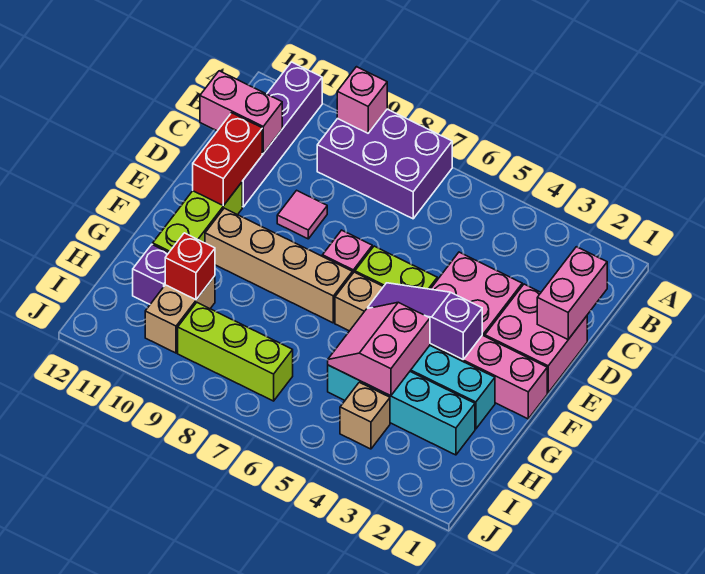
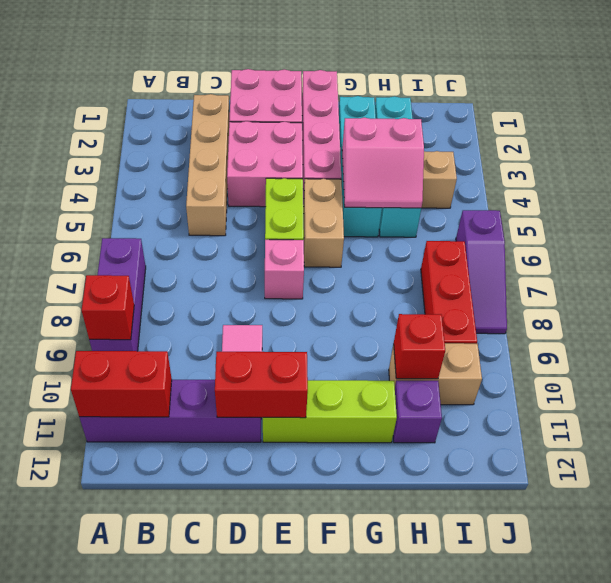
purple 2x3 brick [317,109,452,219] -> purple 1x3 brick [89,238,146,351]
pink 1x1 brick [337,67,387,133] -> red 1x1 brick [82,275,134,340]
none -> red 1x2 brick [71,351,172,417]
pink 1x2 brick [537,247,607,339] -> none
pink 1x2 brick [200,71,282,153] -> none
purple 1x3 slope [368,283,482,360] -> purple 1x3 slope moved to [456,210,507,334]
tan 1x4 brick [205,208,352,323] -> tan 1x4 brick moved to [186,94,230,236]
lime 1x3 brick [178,303,293,401] -> red 1x3 brick [421,241,477,344]

